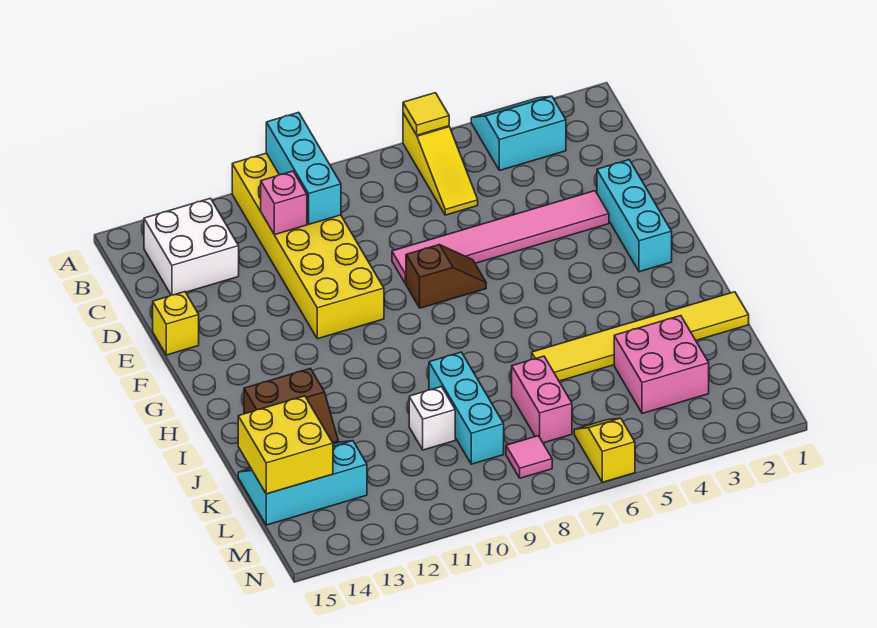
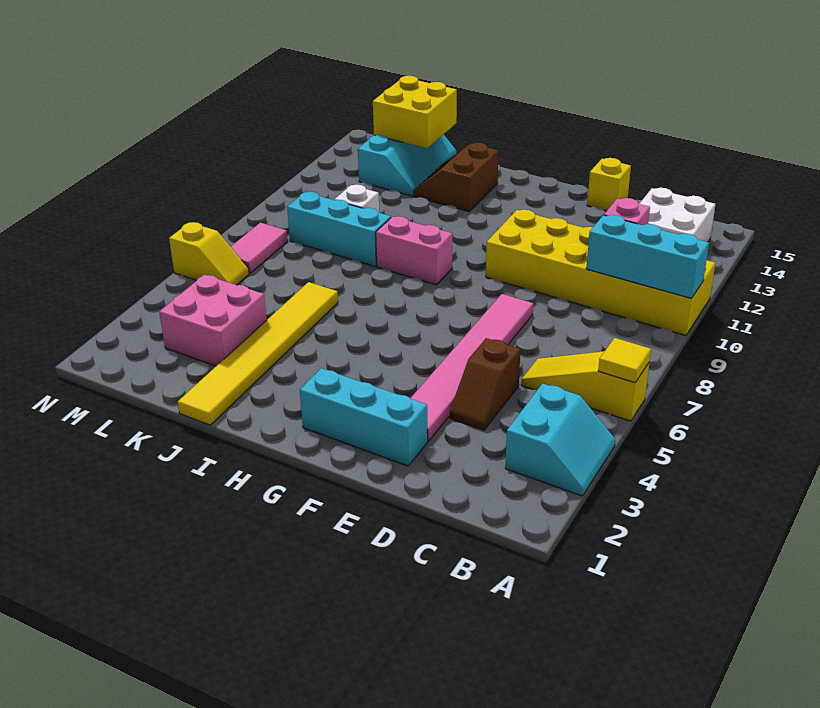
brown 1x2 slope [406,245,486,308] -> brown 1x2 slope moved to [450,338,521,430]
pink 1x2 brick [512,356,572,443] -> pink 1x2 brick moved to [376,216,452,285]
pink 1x1 tile [506,436,552,478] -> pink 1x2 tile [231,223,288,273]

